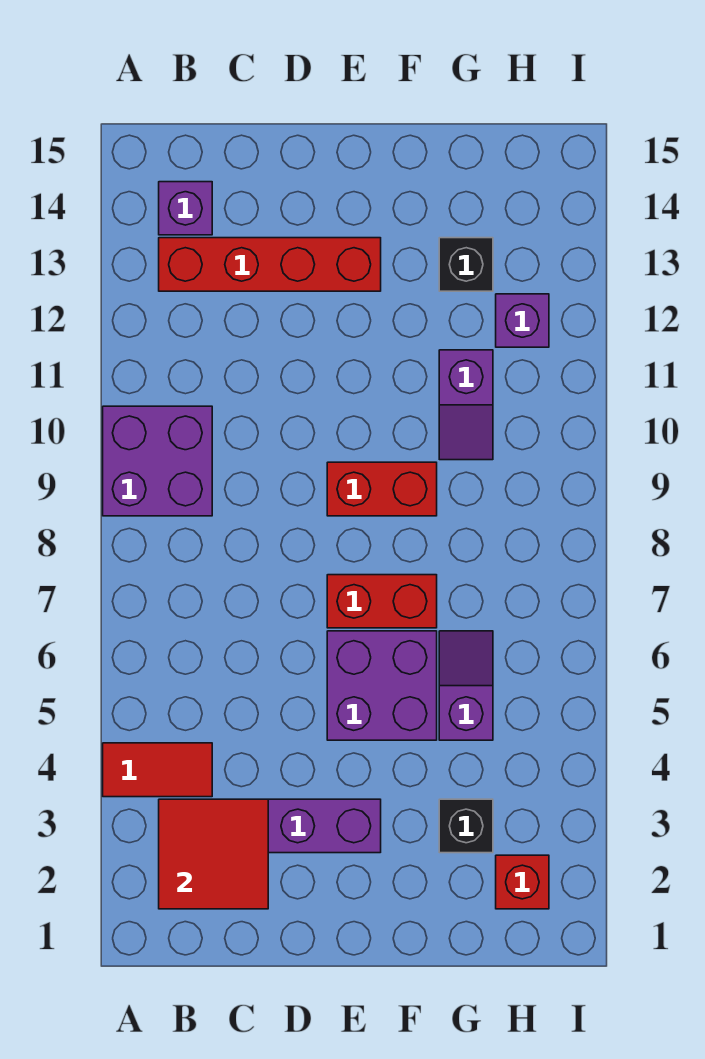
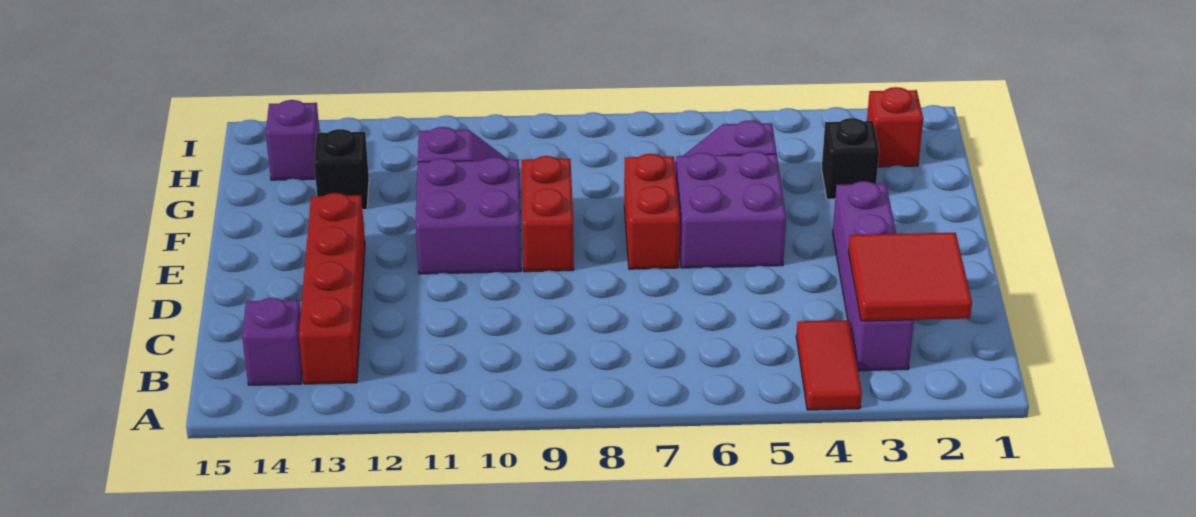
purple 2x2 brick [103,406,212,516] -> purple 2x2 brick moved to [416,157,521,274]
purple 1x1 brick [496,294,549,347] -> purple 1x1 brick moved to [266,100,320,180]

